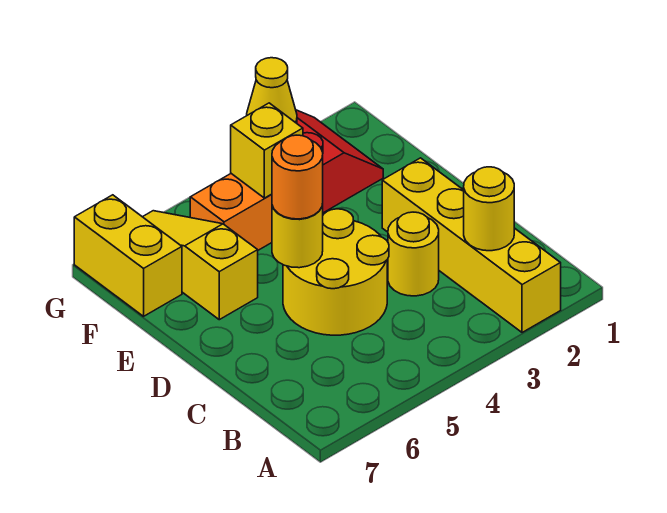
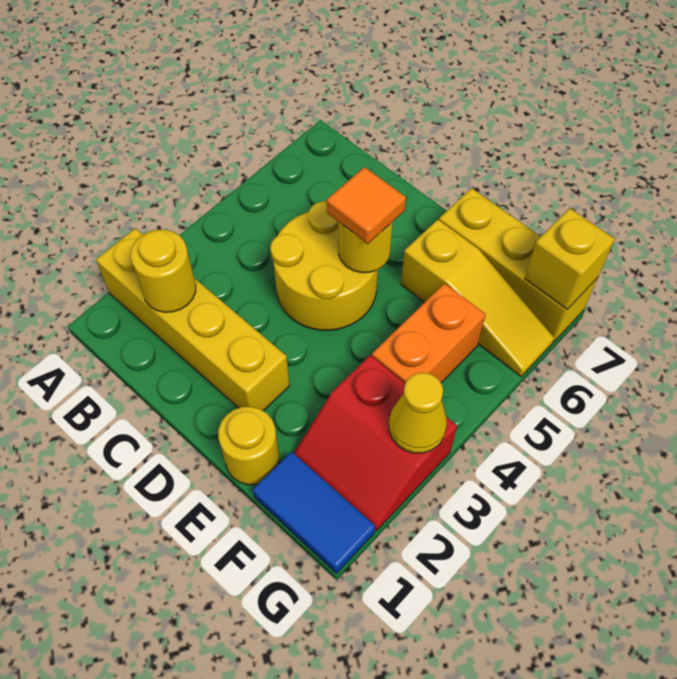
yellow 1x1 round brick [388,212,439,296] -> yellow 1x1 round brick moved to [218,407,279,485]
orange 1x1 round brick [272,135,323,219] -> orange 1x1 tile [327,167,406,244]
none -> blue 1x2 tile [253,452,376,573]
yellow 1x1 brick [231,103,303,198] -> yellow 1x1 brick moved to [525,208,615,309]
yellow 1x2 brick [74,195,182,316] -> yellow 1x3 brick [439,188,598,342]

